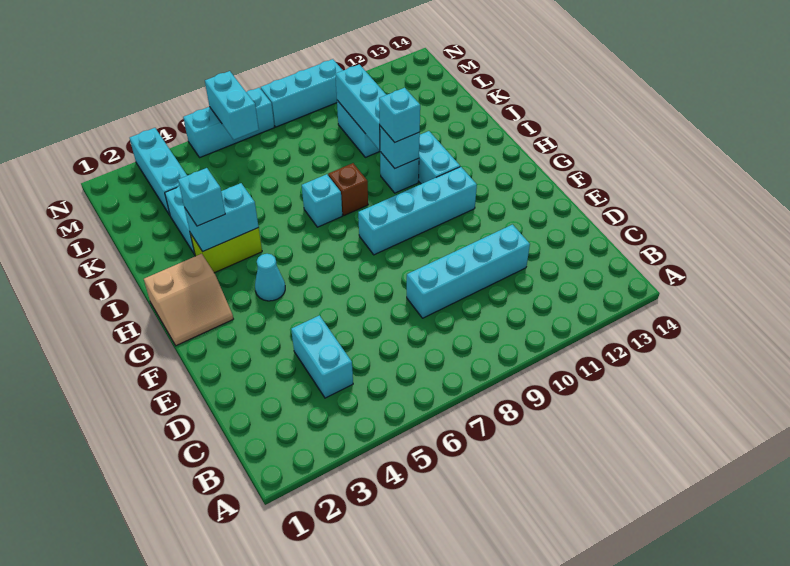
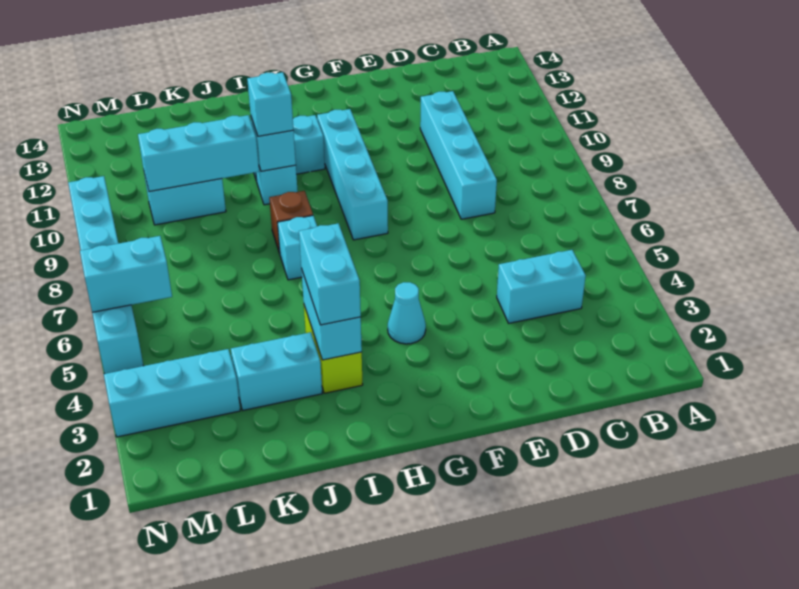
tan 2x2 slope [144,254,233,346] -> none
cyan 1x1 brick [178,168,225,226] -> cyan 1x2 brick [299,223,361,325]

